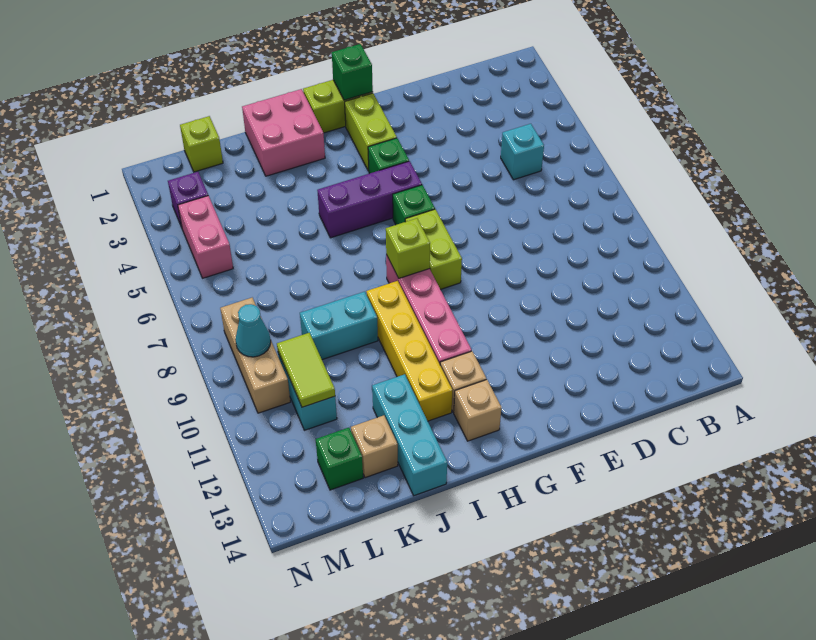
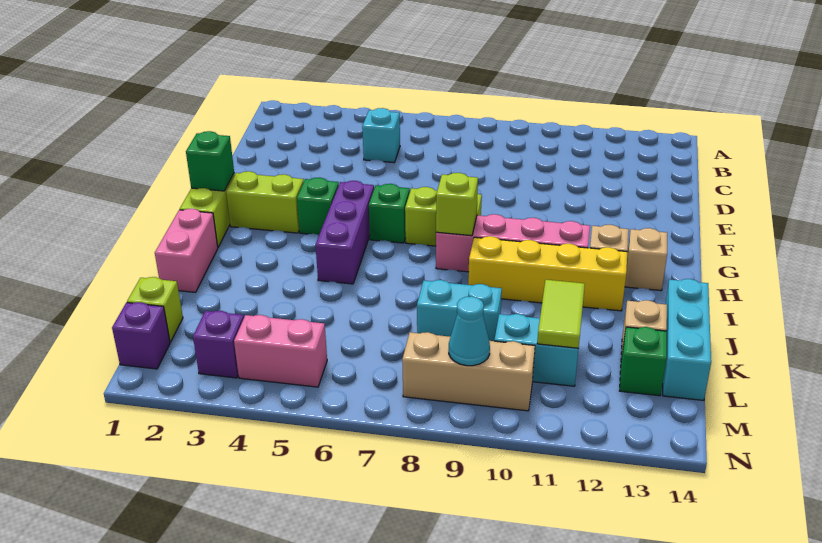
pink 2x2 brick [242,89,325,176] -> pink 1x2 brick [155,209,218,292]
cyan 1x2 brick [300,292,378,360] -> cyan 1x2 brick turned to [417,280,502,341]
cyan 1x3 brick [372,374,447,496] -> cyan 1x3 brick turned to [663,279,711,400]
lime 1x2 tile [277,333,335,407] -> lime 1x2 tile turned to [537,280,585,348]
none -> purple 1x1 brick [112,302,170,369]

